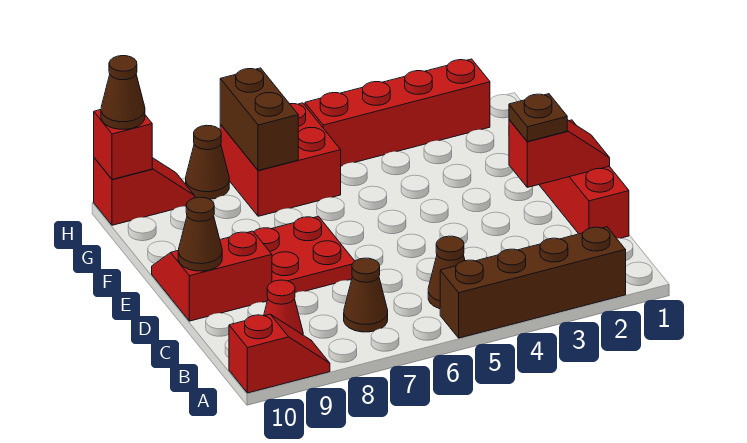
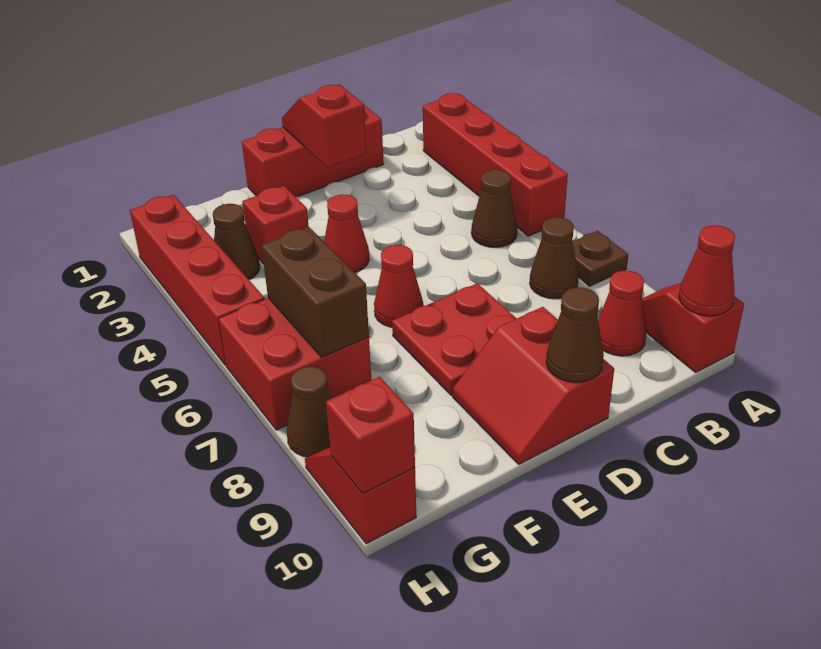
brown 1x4 brick [440,227,626,338] -> red 1x4 brick [423,93,568,236]
none -> red 1x1 cone [679,225,735,316]
brown 1x1 plate [509,94,567,142] -> brown 1x1 plate moved to [573,231,628,286]
none -> red 1x1 cone [324,194,370,272]
none -> red 1x1 cone [374,245,423,327]
none -> red 1x1 brick [242,186,309,264]
brown 1x2 brick [220,68,298,171] -> brown 1x2 brick turned to [261,227,369,357]
brown 1x1 cone [101,56,145,129] -> brown 1x1 cone moved to [213,204,260,280]

